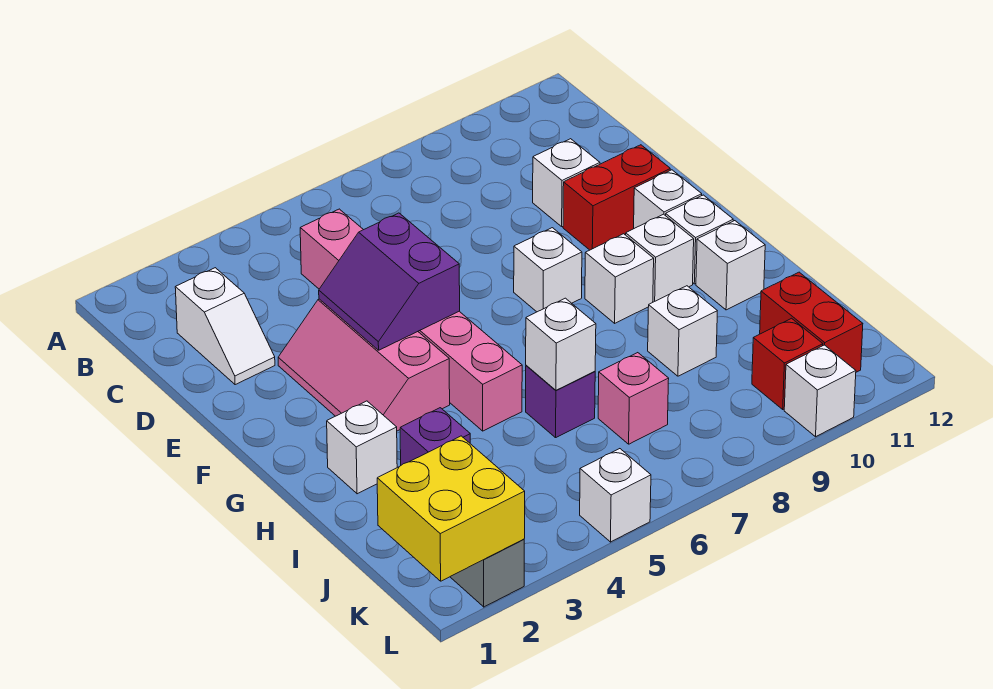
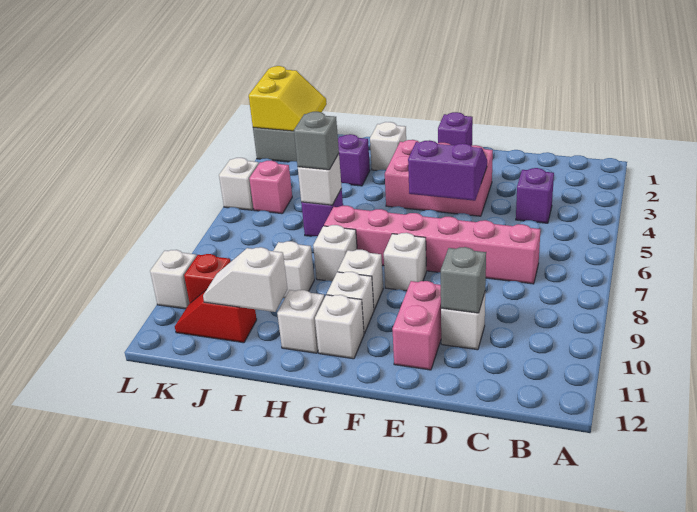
white 1x2 slope [175,268,275,385] -> white 1x2 slope moved to [203,247,287,312]
none -> purple 1x1 brick [516,168,554,223]
pink 1x6 brick [300,209,522,431] -> pink 1x6 brick moved to [324,206,541,284]
none -> grey 1x1 brick [441,247,486,313]
pink 2x3 slope [278,299,450,431] -> pink 2x3 brick [385,140,493,216]
red 1x2 brick [563,145,670,250] -> pink 1x2 brick [392,281,441,370]
none -> purple 1x1 brick [438,112,473,146]
white 1x1 brick [634,170,702,228] -> white 1x1 brick moved to [313,225,357,281]
none -> grey 1x1 brick [294,112,339,170]
pink 1x1 brick [598,353,669,444] -> pink 1x1 brick moved to [249,160,292,214]
red 1x2 brick [760,272,863,372] -> red 1x2 slope [175,290,257,343]
yellow 2x2 brick [377,436,525,581] -> yellow 2x2 slope [249,66,327,131]

